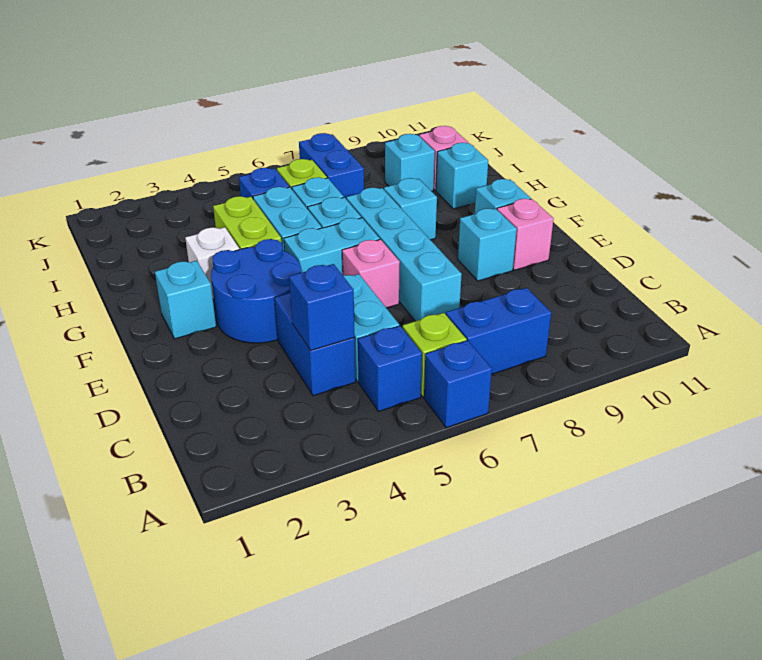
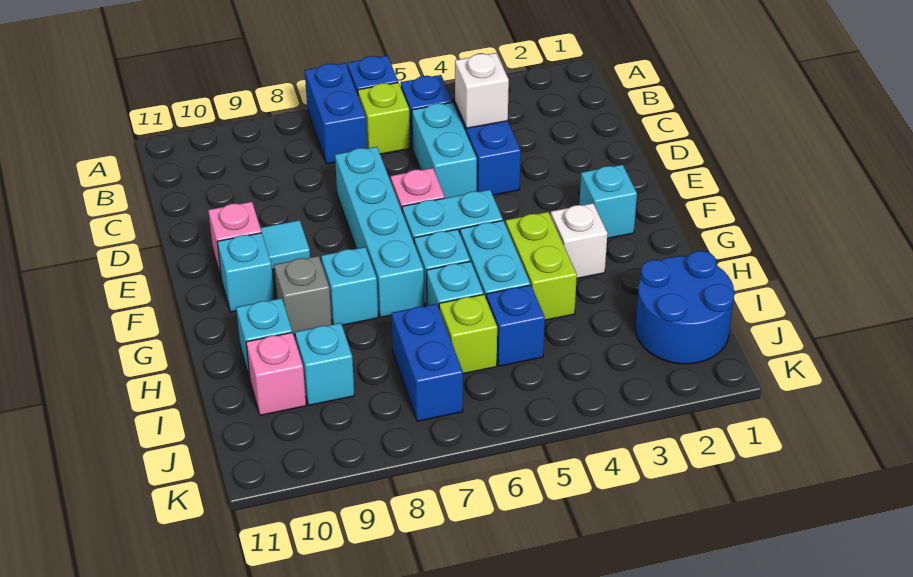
blue 1x2 brick [446,288,551,374] -> blue 1x2 brick turned to [305,63,367,164]
blue 1x1 brick [289,264,355,350] -> white 1x1 brick [455,53,509,128]
blue 2x2 round brick [211,239,302,343] -> blue 2x2 round brick moved to [635,251,734,364]
cyan 1x1 brick [458,208,517,281] -> cyan 1x1 tile [261,220,310,270]
none -> grey 1x1 brick [274,256,332,335]

